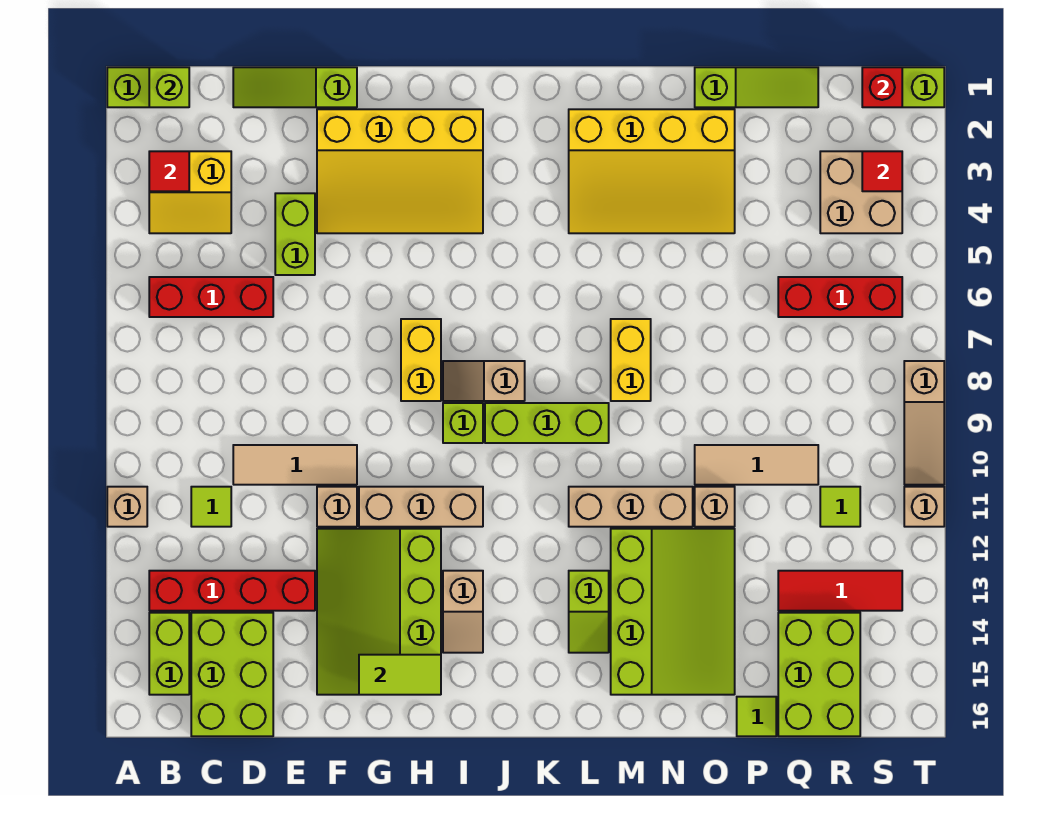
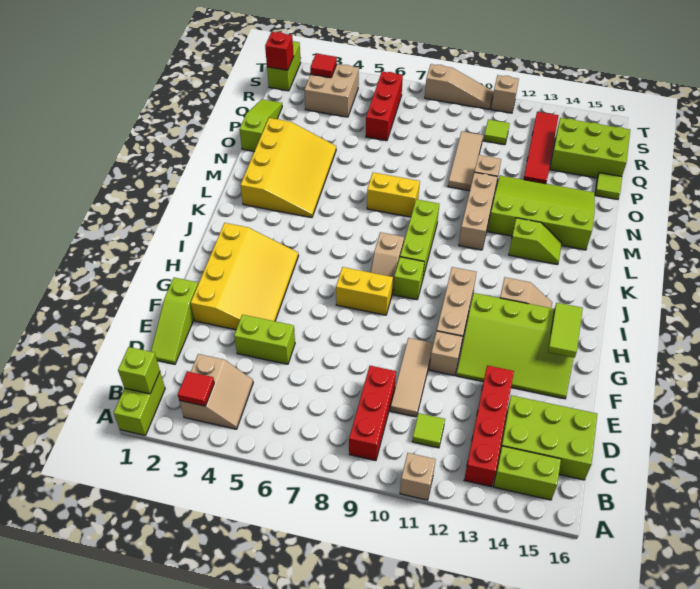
yellow 2x2 slope [149,151,231,233] -> tan 2x2 slope [179,354,253,429]
red 1x3 brick [149,277,273,317] -> red 1x3 brick moved to [349,366,396,461]
red 1x3 tile [778,571,902,611] -> red 1x4 tile [524,112,559,184]

